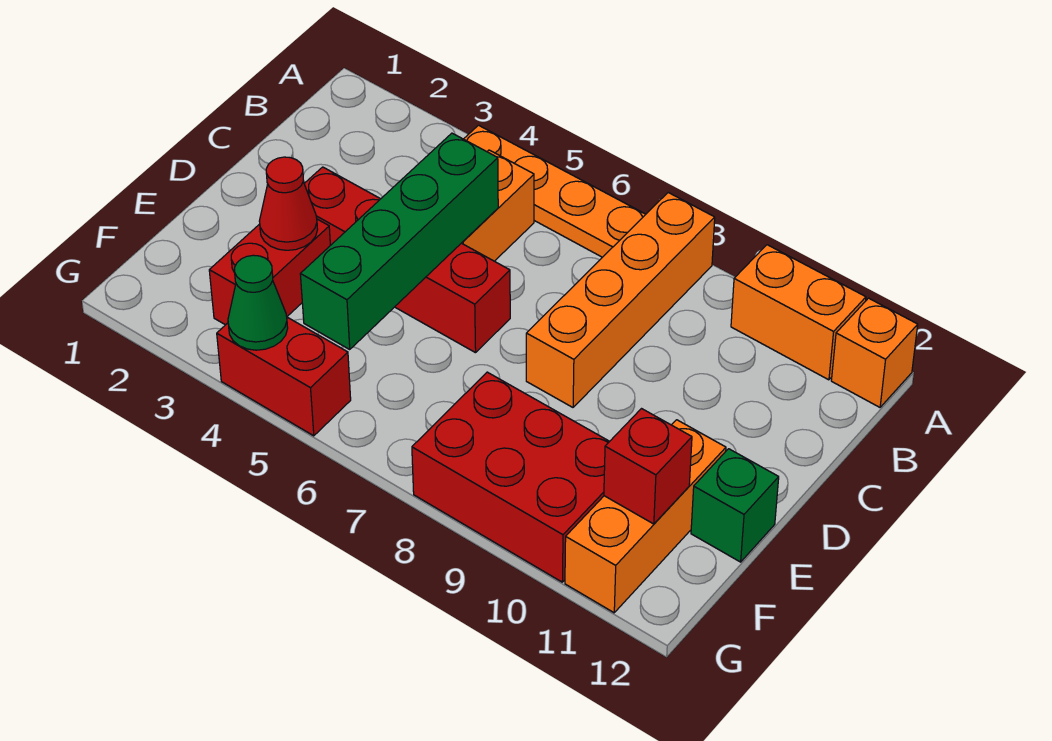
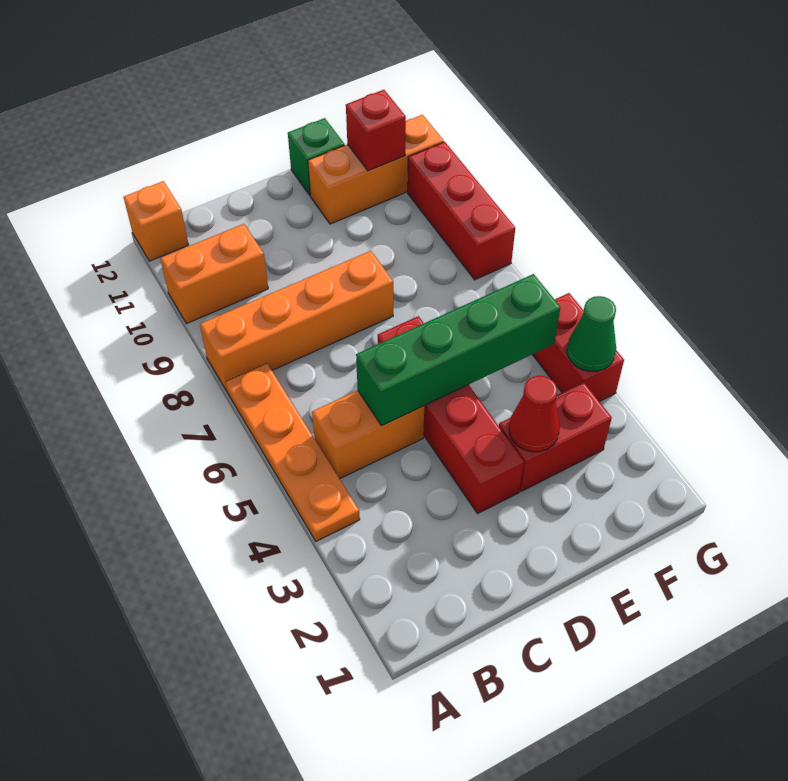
orange 1x2 brick [731,245,866,380] -> orange 1x2 brick turned to [160,224,268,324]
red 2x3 brick [412,372,610,582] -> red 1x3 brick [408,142,515,280]

